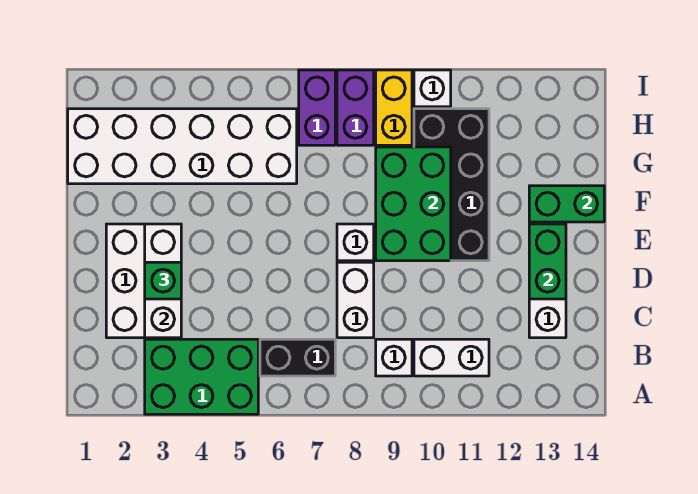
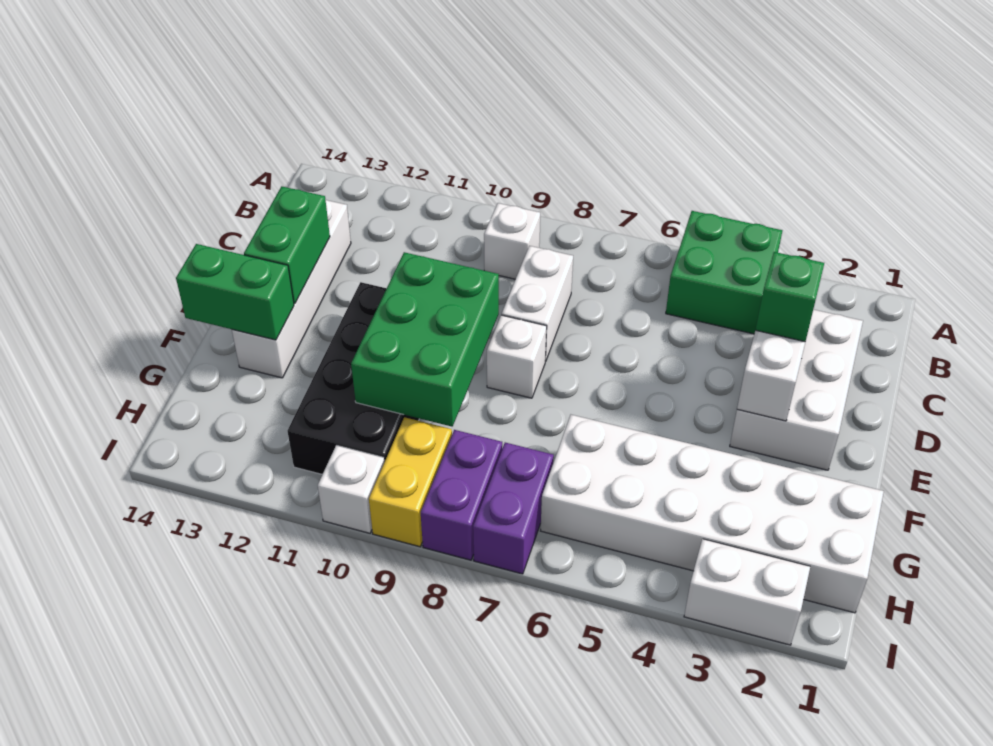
green 2x3 brick [145,339,258,414] -> green 2x2 brick [666,211,782,334]
black 1x2 brick [260,339,335,376] -> none
white 1x2 brick [414,339,489,376] -> white 1x2 brick moved to [684,539,810,645]

